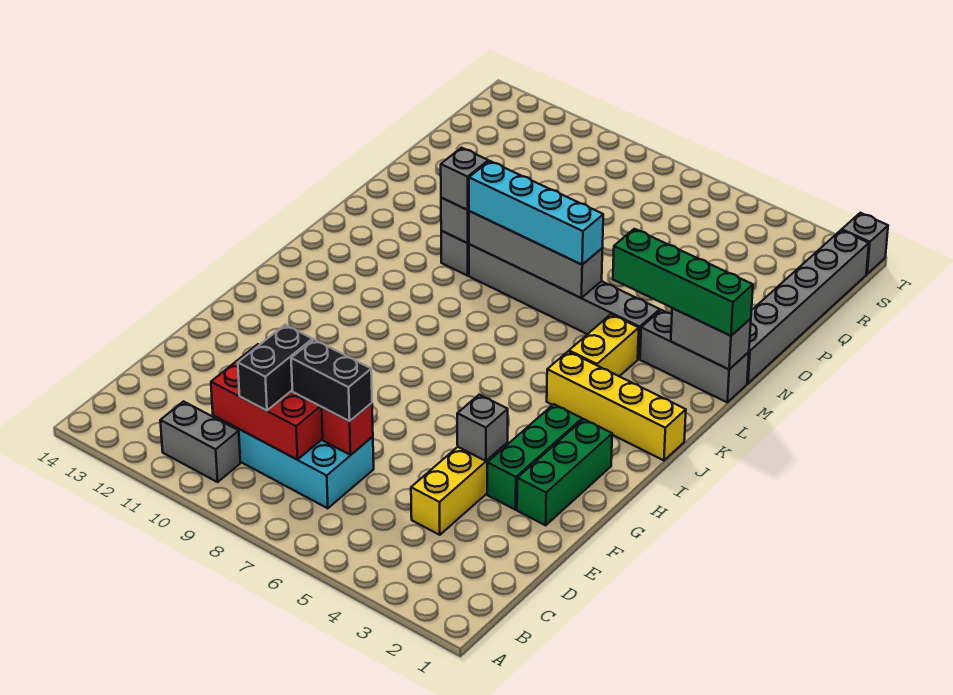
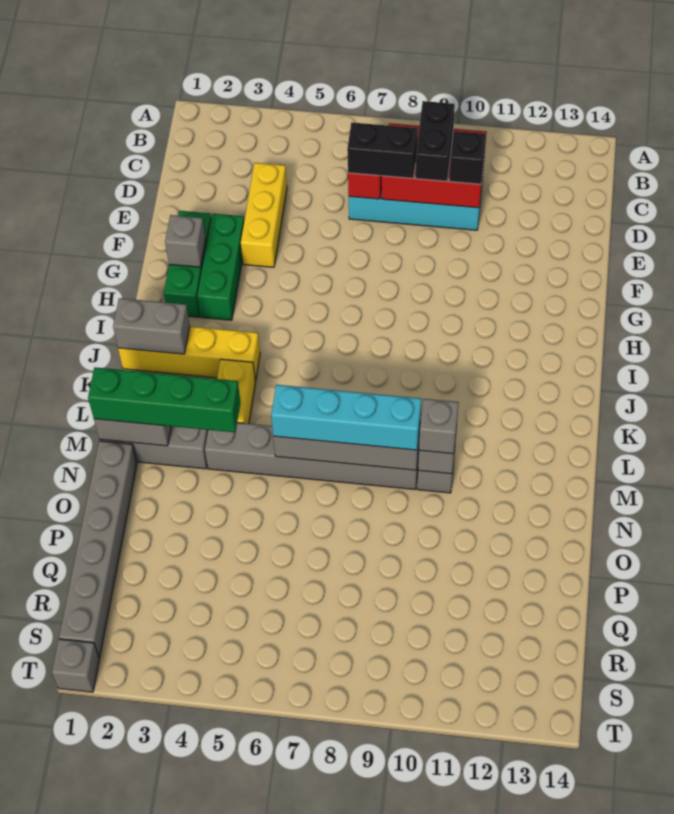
grey 1x2 brick [160,401,240,482] -> grey 1x2 brick moved to [113,298,190,354]
none -> black 1x1 brick [449,131,486,184]
grey 1x1 brick [457,395,508,461] -> grey 1x1 brick moved to [165,215,206,267]

